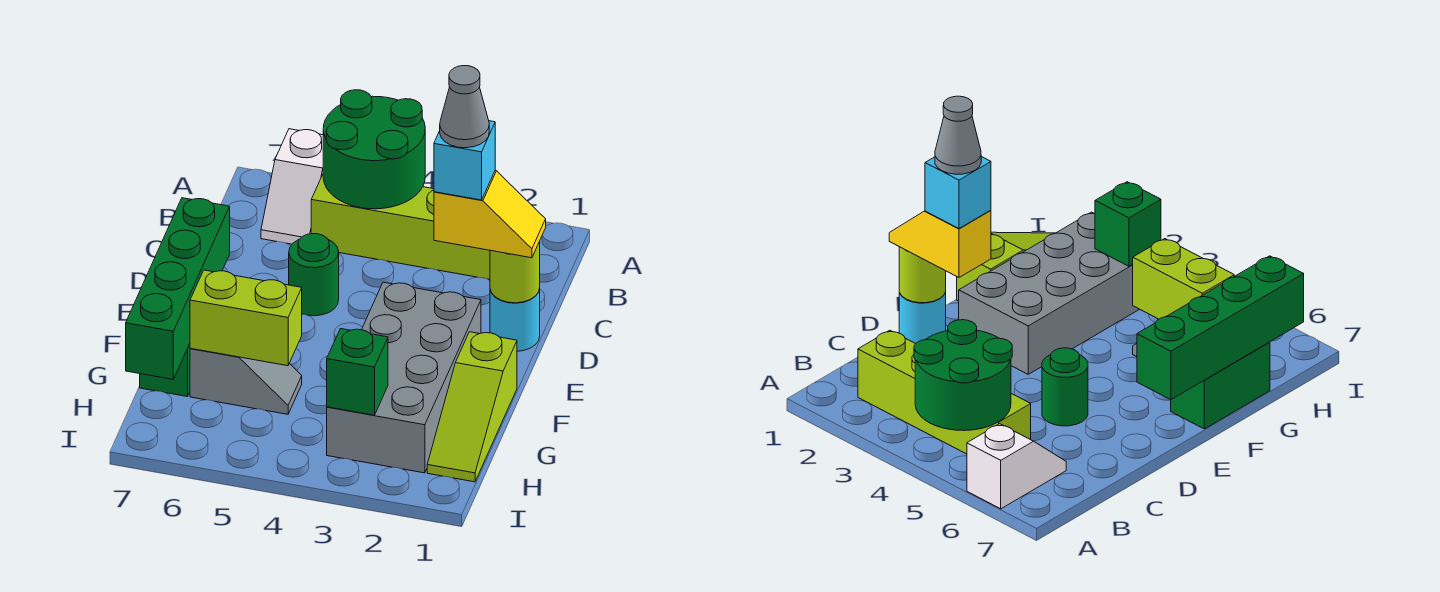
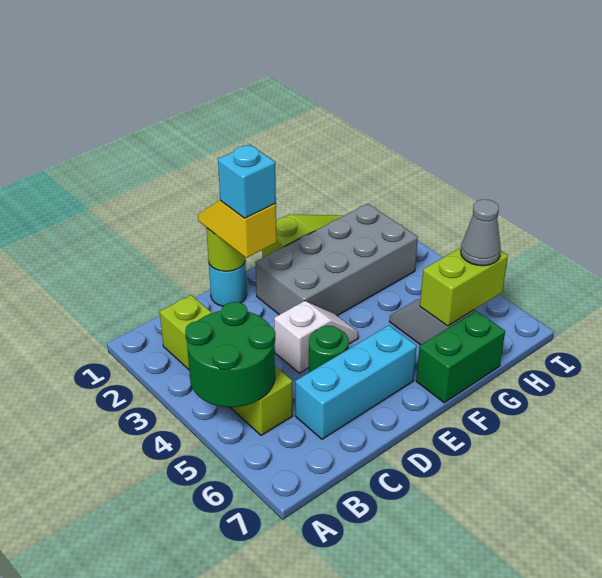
white 1x2 slope [261,129,323,244] -> white 1x2 slope moved to [274,301,358,373]
none -> cyan 1x3 brick [295,325,417,439]
grey 1x1 cone [440,66,489,148] -> grey 1x1 cone moved to [461,199,501,266]
green 1x4 brick [126,198,230,379] -> none
lime 1x2 brick [190,270,302,366] -> lime 1x2 brick turned to [420,248,508,326]
green 1x1 brick [327,329,388,415] -> none

